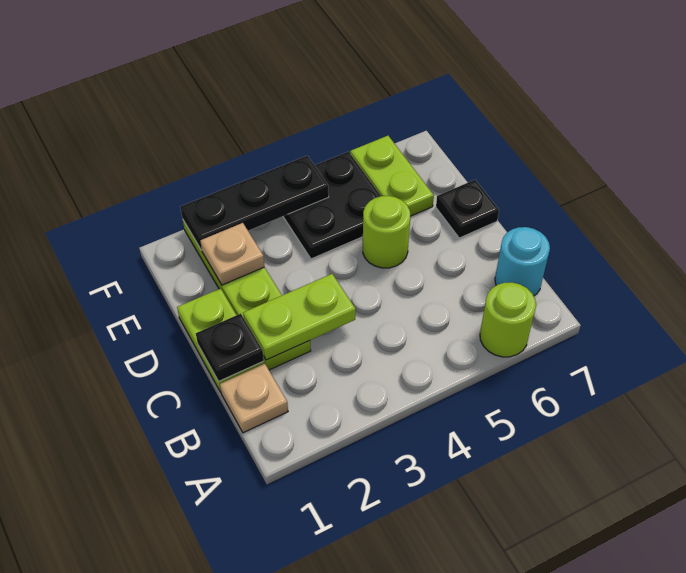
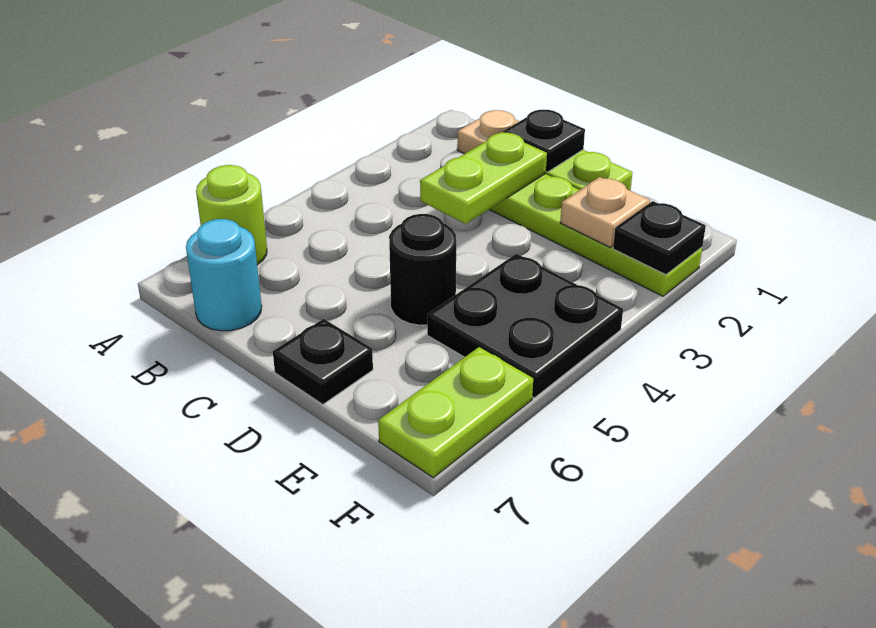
lime 1x1 round brick [363,196,410,268] -> black 1x1 round brick [389,214,456,325]
lime 1x2 plate [350,136,434,216] -> lime 1x2 plate turned to [378,347,533,478]
black 1x3 plate [180,156,329,250] -> black 1x1 plate [613,201,706,275]

